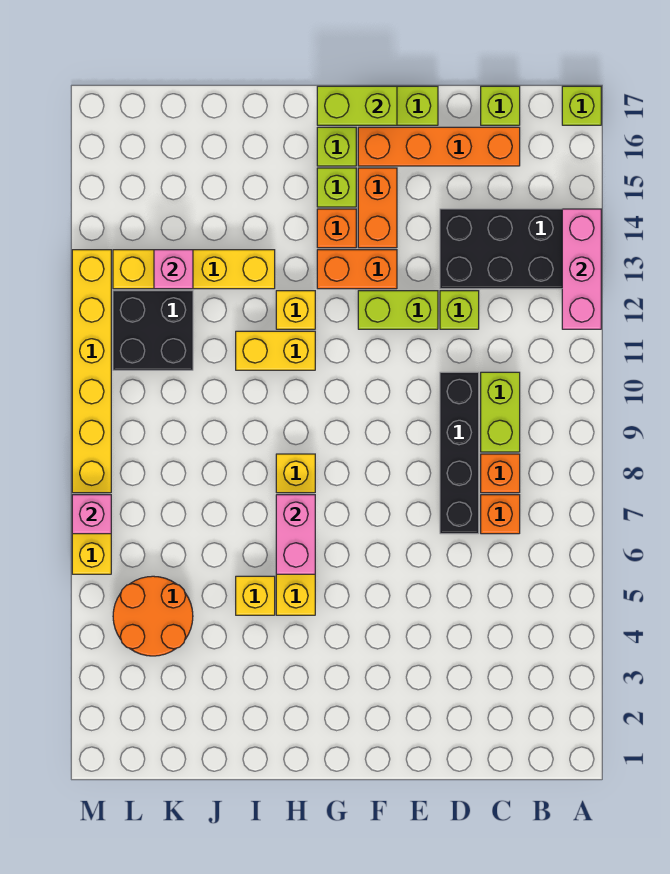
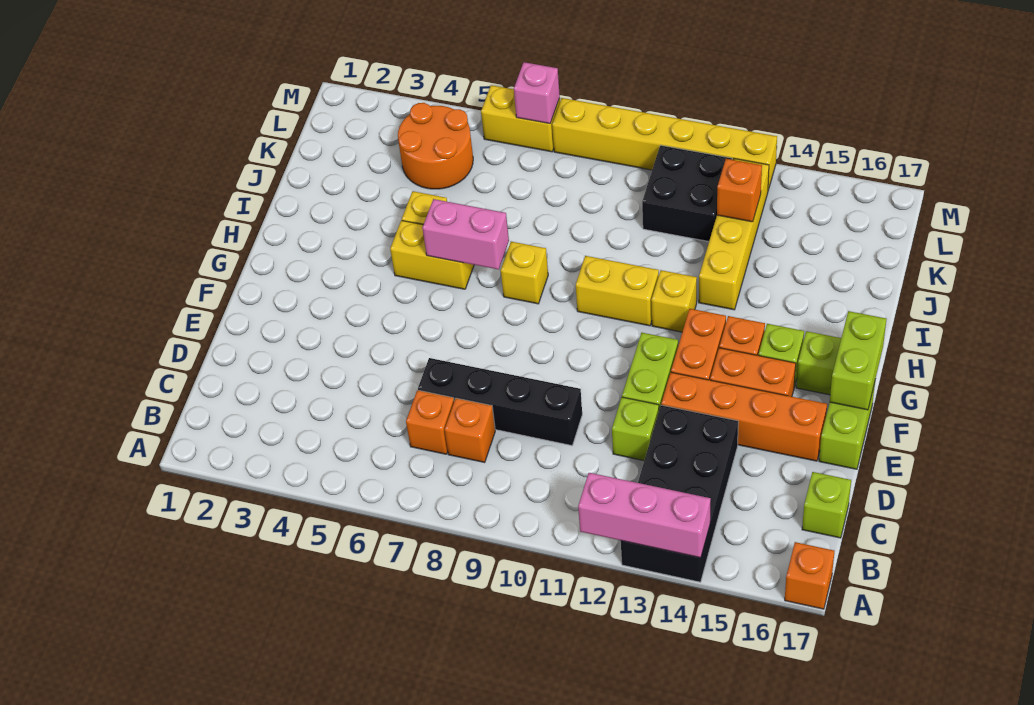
lime 1x1 brick [562,86,601,125] -> orange 1x1 brick [785,542,834,609]
lime 1x2 brick [481,372,520,452] -> none
orange 1x4 brick [358,127,520,166] -> orange 1x4 brick turned to [661,372,827,461]
yellow 1x2 brick [236,331,315,370] -> yellow 1x2 brick turned to [576,256,659,326]
pink 1x1 brick [154,250,193,289] -> orange 1x1 brick [717,159,762,222]

